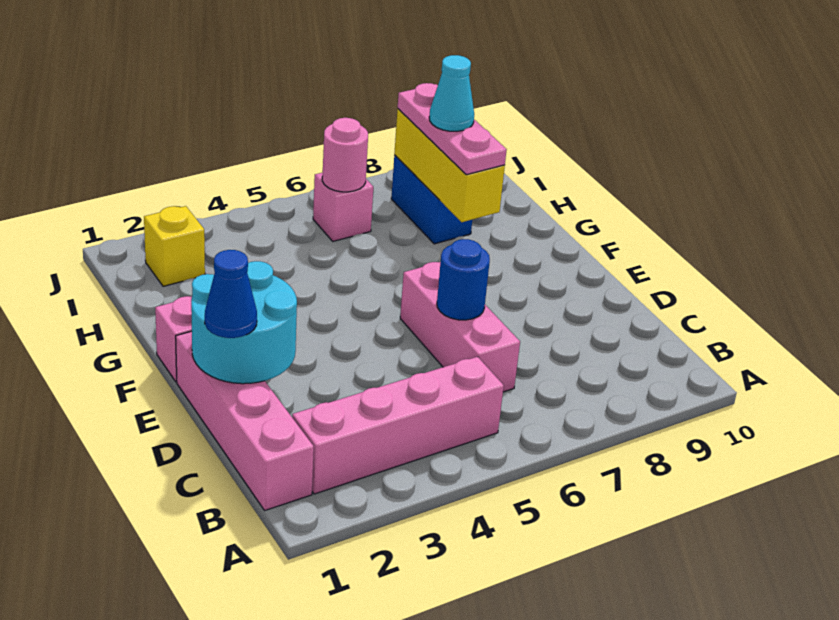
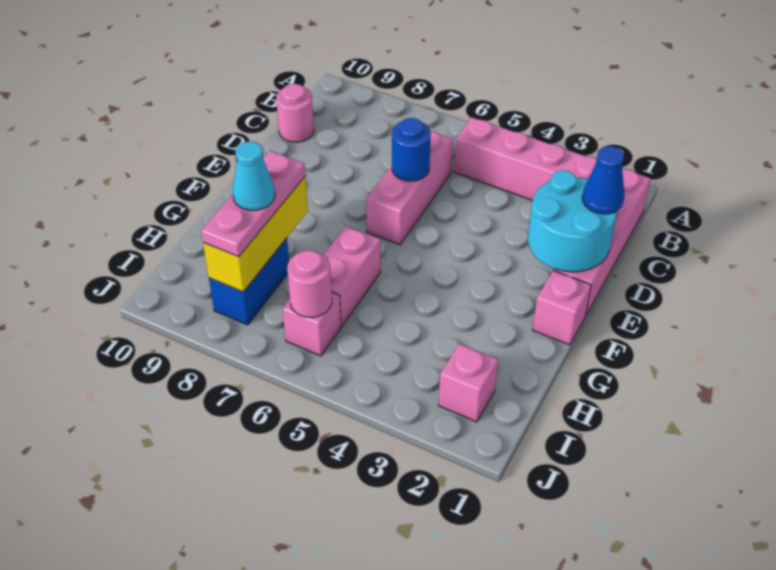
none -> pink 1x1 round brick [276,84,314,142]
none -> pink 1x2 brick [324,226,381,326]
yellow 1x1 brick [144,206,205,286] -> pink 1x1 brick [439,344,498,422]

